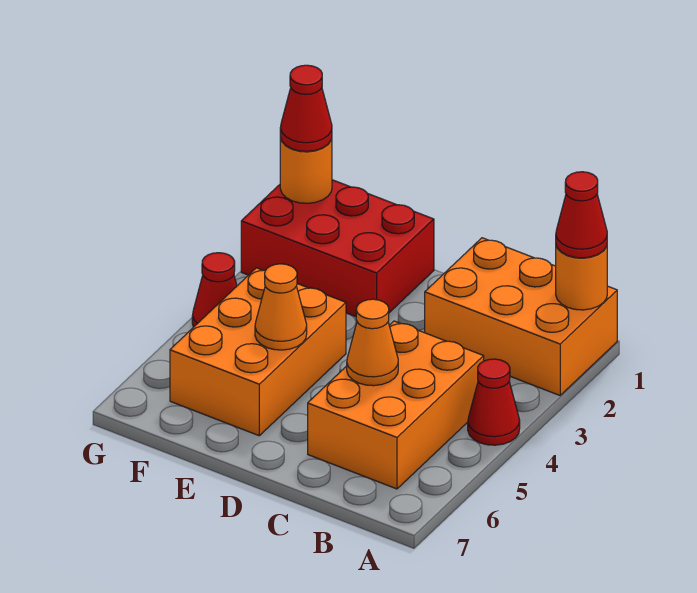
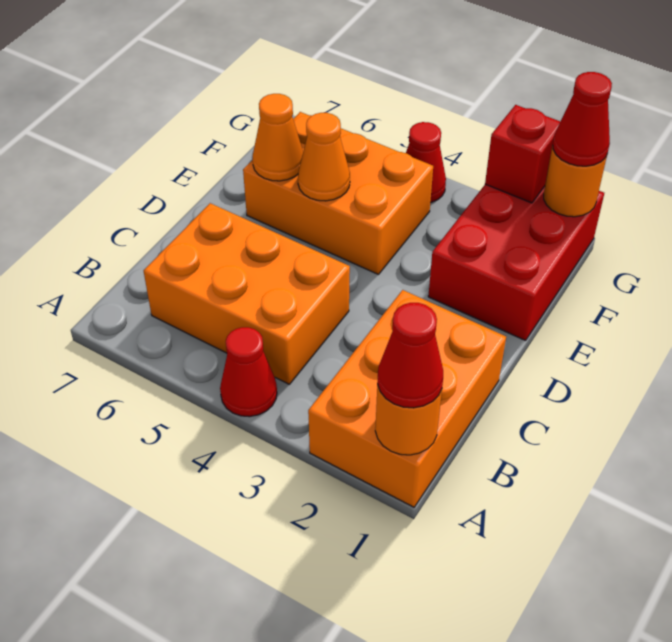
orange 1x1 cone [347,299,398,386] -> orange 1x1 cone moved to [253,94,303,181]
none -> red 1x1 brick [485,105,560,203]

